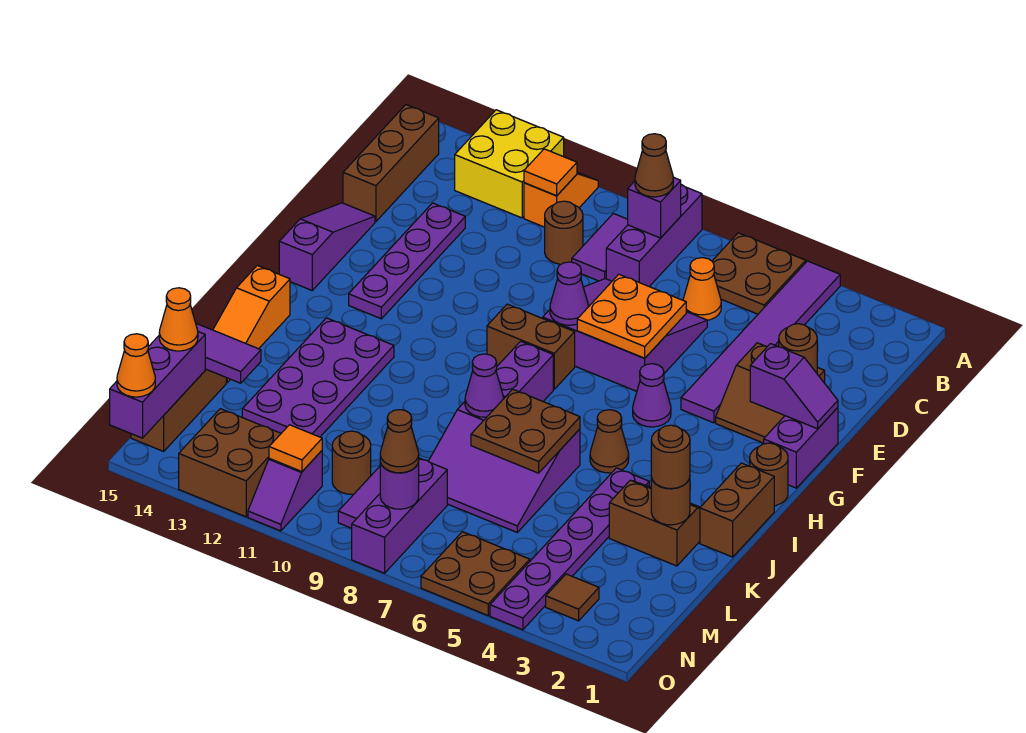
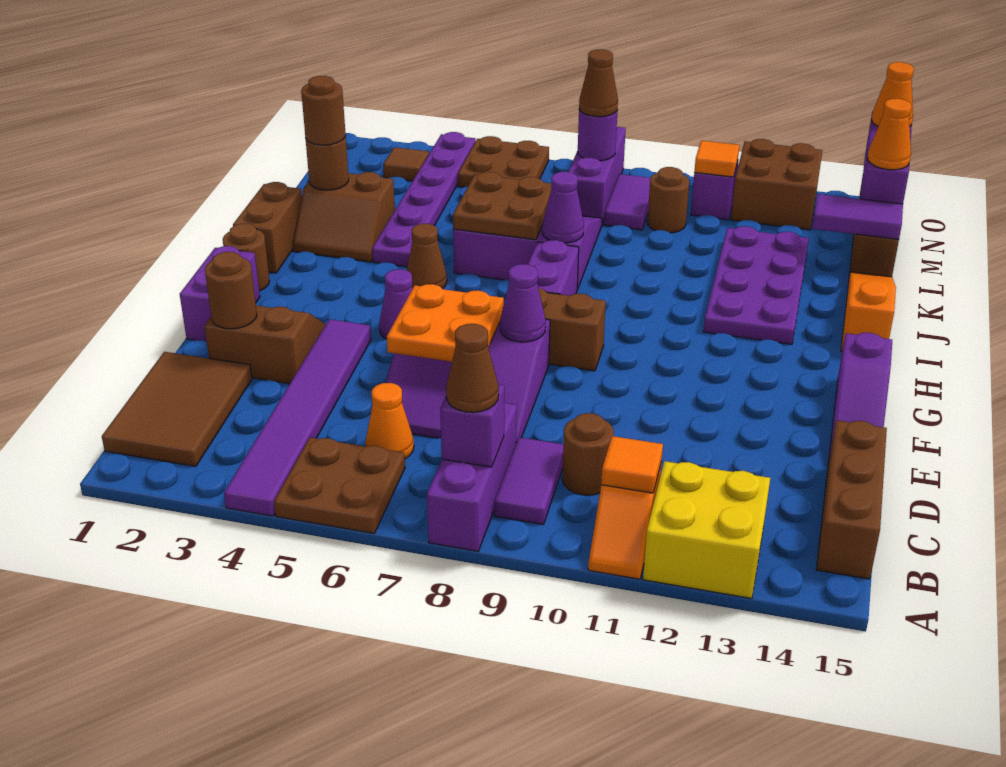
none -> brown 2x3 tile [102,352,252,466]
purple 1x4 plate [349,203,465,319] -> none
purple 1x2 slope [750,344,838,429] -> none

